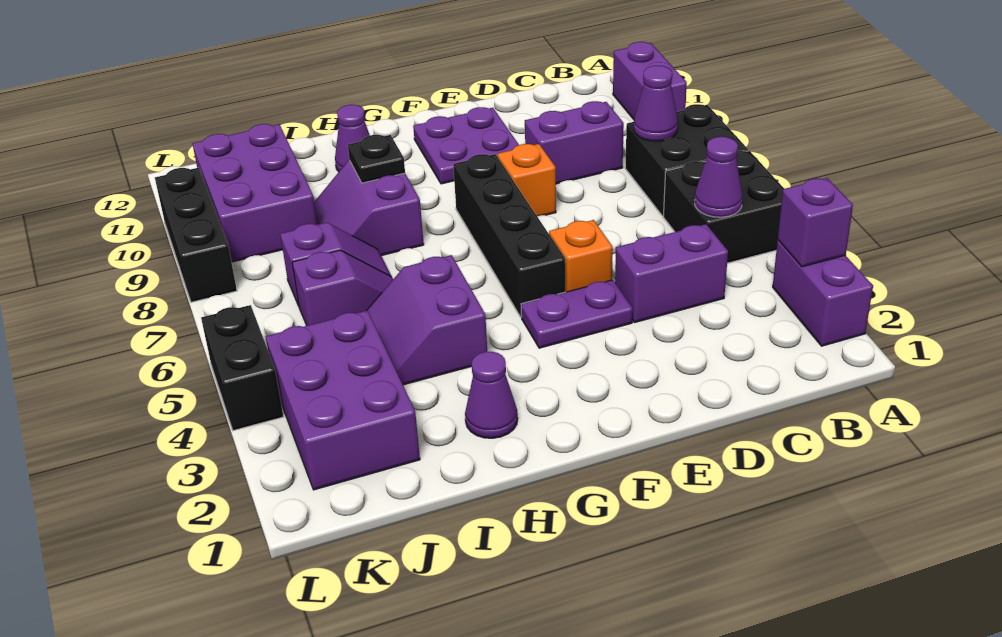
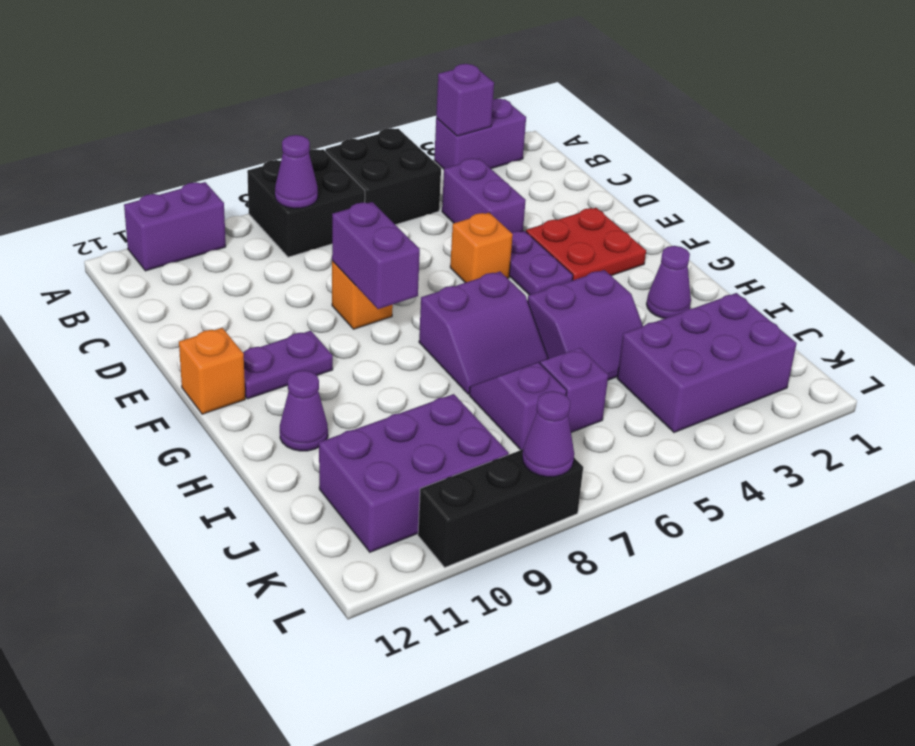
purple 1x1 cone [695,137,742,217] -> purple 1x1 cone moved to [522,391,574,477]
purple 1x2 brick [525,101,624,184] -> purple 1x2 brick moved to [332,202,420,309]
none -> red 2x2 plate [526,208,646,280]
purple 2x2 plate [413,107,519,184] -> purple 1x2 plate [243,331,333,399]
black 1x4 brick [453,154,565,317] -> none
none -> orange 1x1 brick [179,328,245,414]
purple 2x2 slope [314,160,424,256] -> purple 2x2 slope moved to [419,272,548,394]
black 1x1 plate [348,135,405,183] -> none
black 1x2 brick [201,305,283,431] -> none

